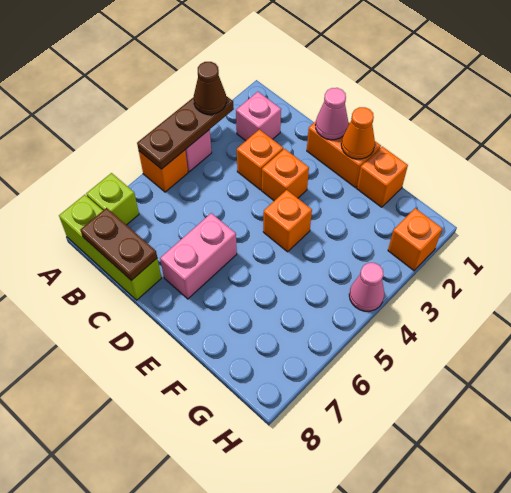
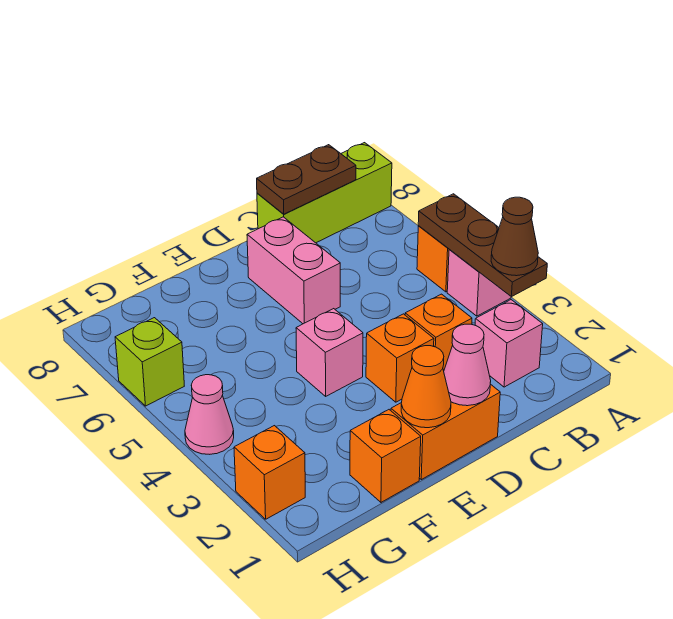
lime 1x1 brick [86,173,139,225] -> lime 1x1 brick moved to [115,318,184,406]
orange 1x1 brick [263,190,312,252] -> pink 1x1 brick [296,309,363,396]

